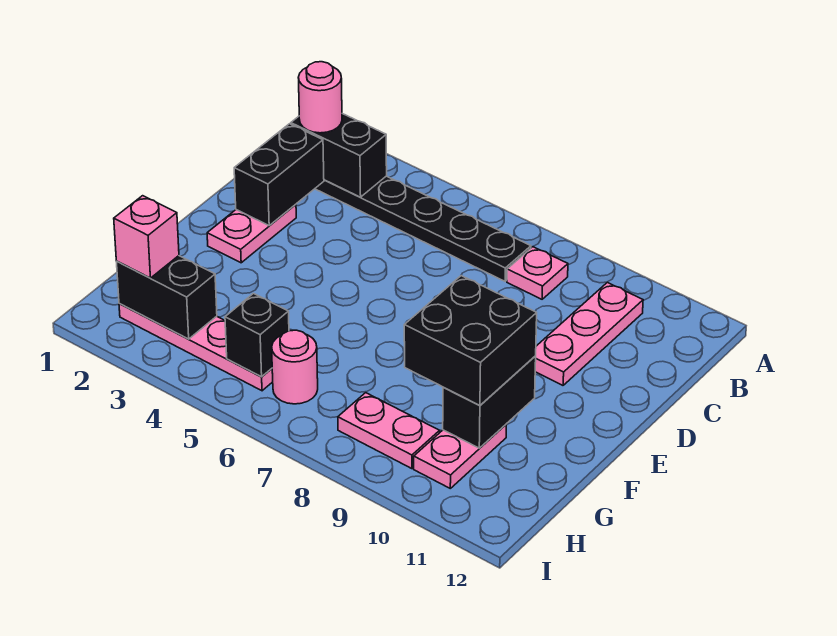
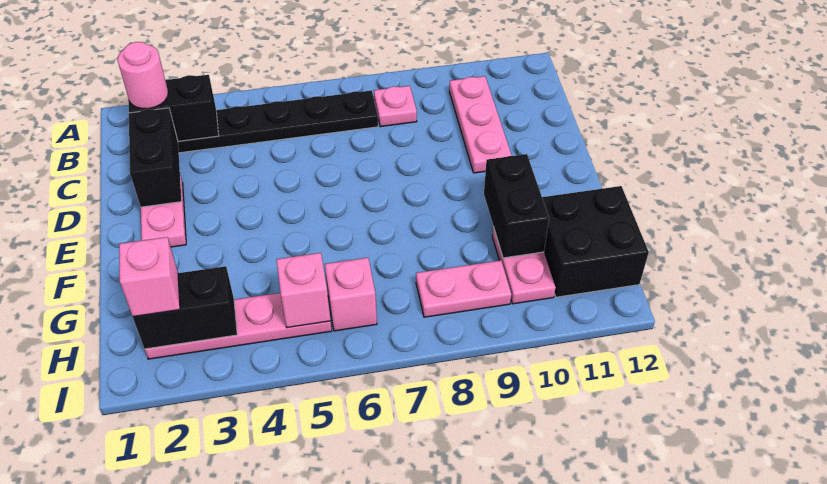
black 2x2 brick [404,276,537,406] -> black 2x2 brick moved to [542,186,649,297]
black 1x1 brick [225,294,289,377] -> pink 1x1 brick [276,253,330,328]
pink 1x1 round brick [272,330,318,404] -> pink 1x1 brick [325,258,377,331]

